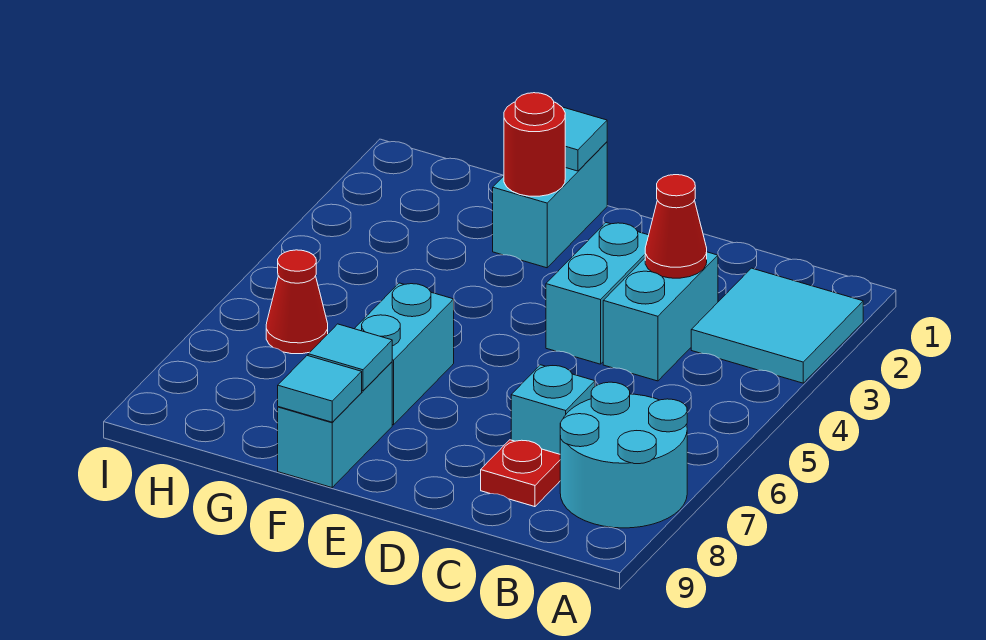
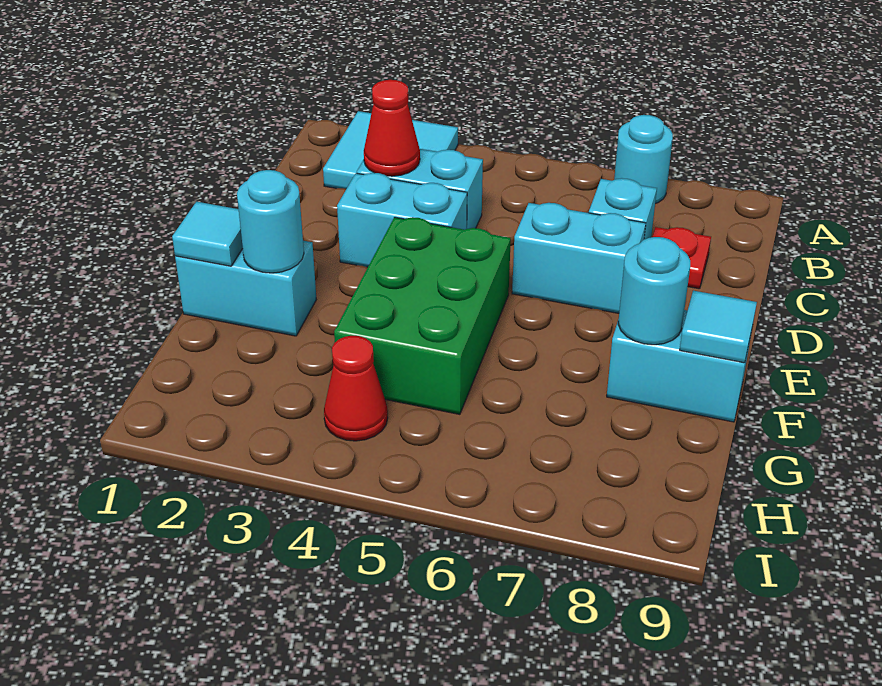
cyan 2x2 round brick [560,382,687,528] -> cyan 1x1 round brick [614,115,673,203]
none -> green 2x3 brick [334,217,511,414]
red 1x1 round brick [504,93,565,196] -> cyan 1x1 round brick [237,170,304,273]
cyan 1x2 brick [355,283,454,425] -> cyan 1x2 brick moved to [512,203,646,313]
cyan 1x1 tile [308,324,392,391] -> cyan 1x1 round brick [618,237,690,345]
red 1x1 cone [266,250,328,354] -> red 1x1 cone moved to [324,336,388,441]

